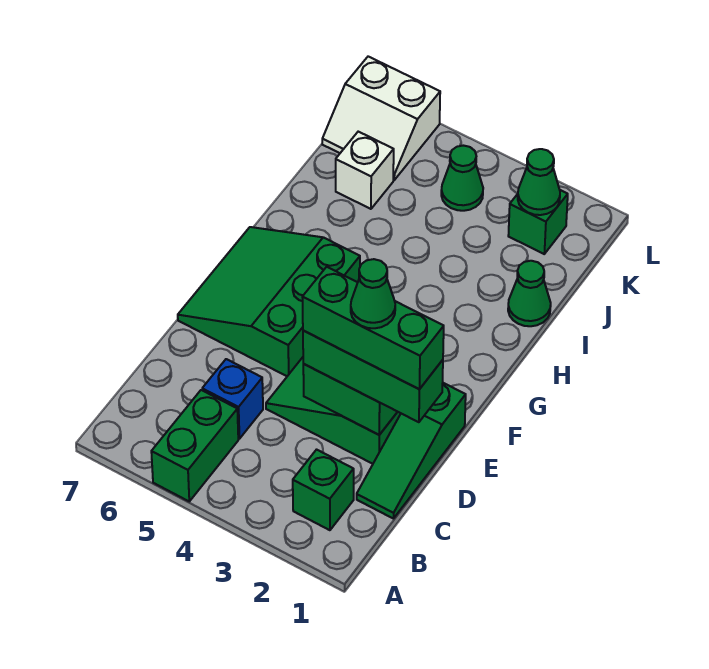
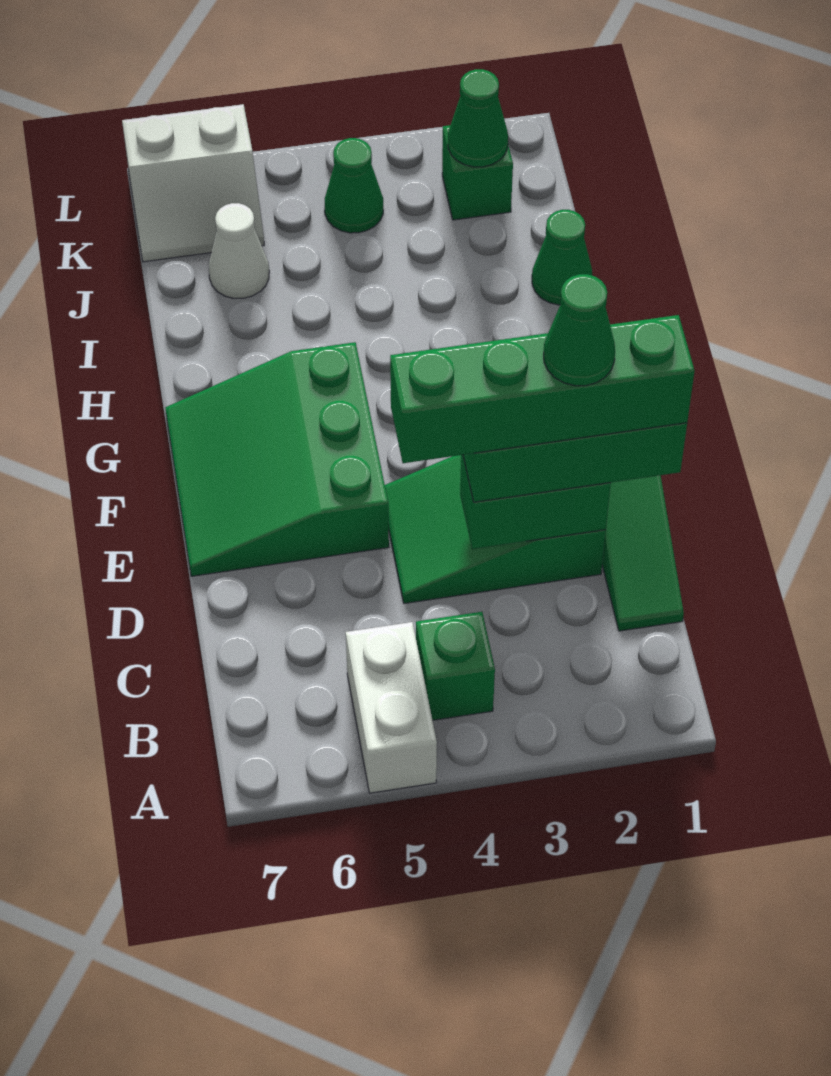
green 1x2 brick [151,390,238,501] -> white 1x2 brick [346,622,437,793]
green 1x1 brick [293,450,354,530] -> green 1x1 brick moved to [416,612,495,720]
blue 1x1 brick [202,359,263,439] -> none
green 1x3 brick [302,267,444,389] -> green 1x4 brick [390,315,695,463]
white 1x1 brick [336,132,394,209] -> white 1x1 cone [209,203,269,298]

